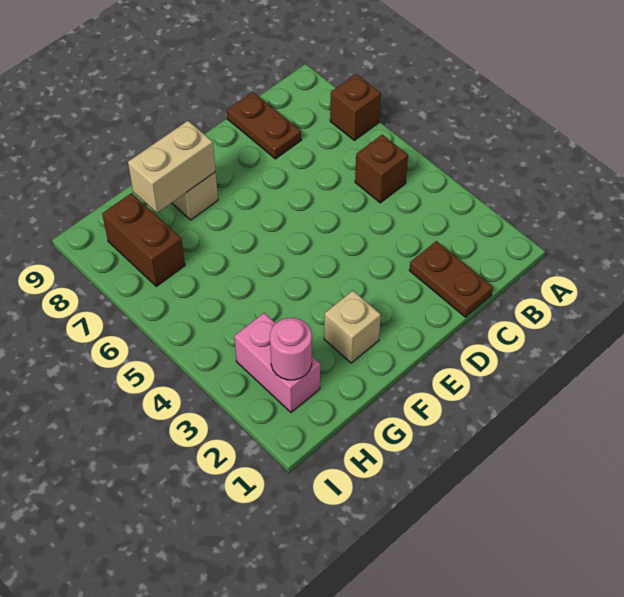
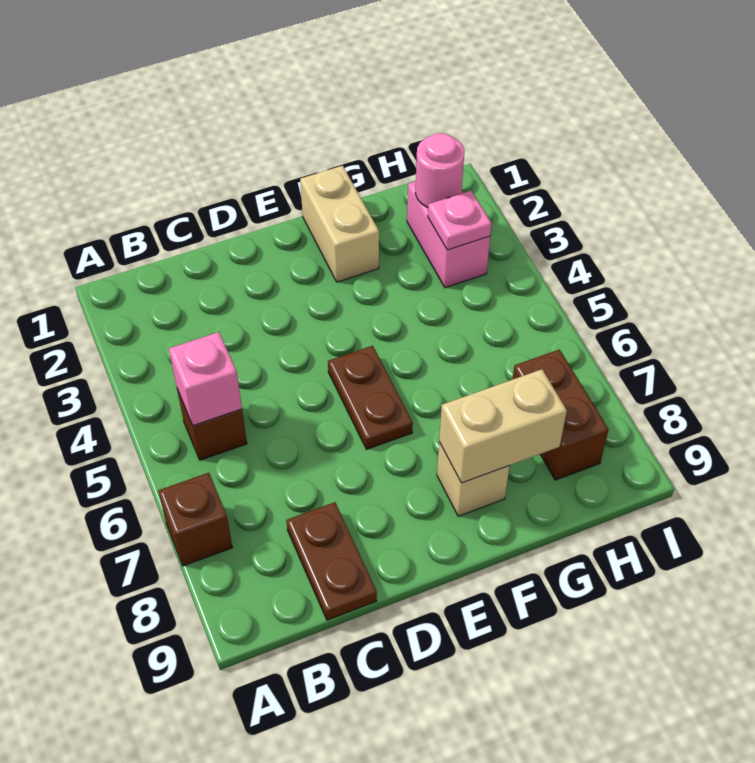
none -> pink 1x1 brick [169,332,242,426]
brown 1x2 plate [409,241,493,317] -> brown 1x2 plate moved to [328,346,413,449]
tan 1x1 brick [324,291,381,363] -> tan 1x2 brick [300,166,379,282]
none -> pink 1x1 plate [428,191,492,250]

